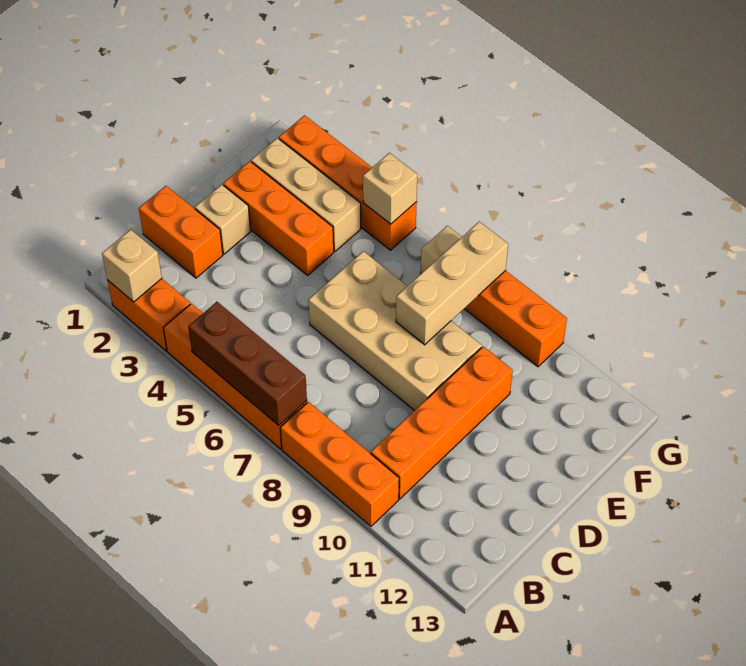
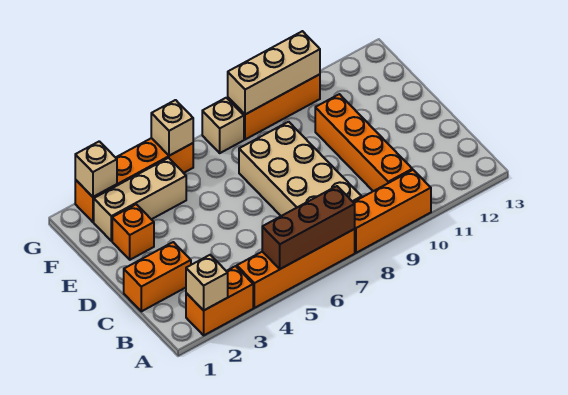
tan 1x1 brick [195,185,251,254] -> tan 1x1 brick moved to [75,141,117,197]
tan 2x4 brick [309,251,482,411] -> tan 2x4 brick turned to [239,122,362,216]
orange 1x3 brick [223,161,334,275] -> orange 1x1 brick [112,204,154,260]
tan 1x3 brick [396,222,508,345] -> tan 1x3 brick turned to [228,31,320,114]

